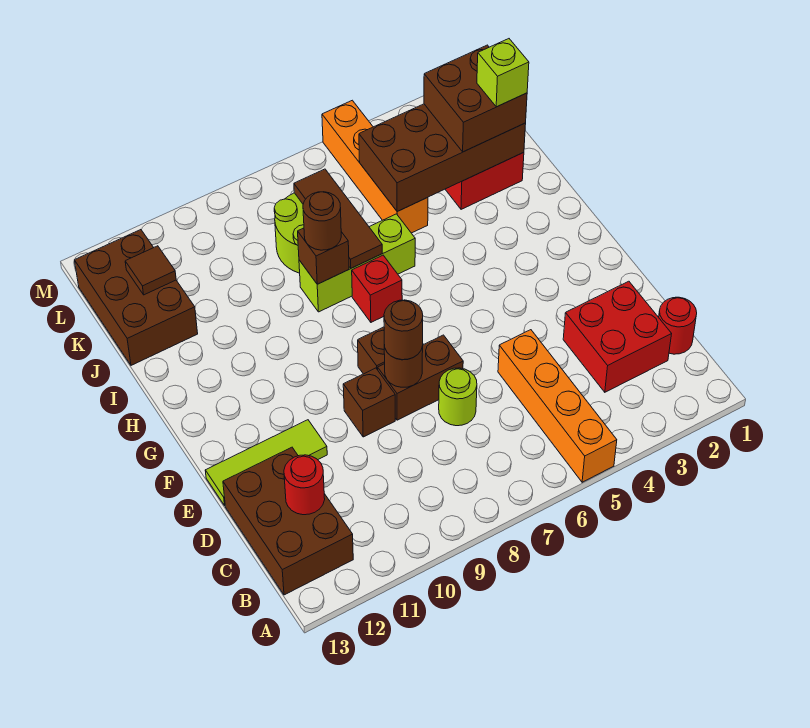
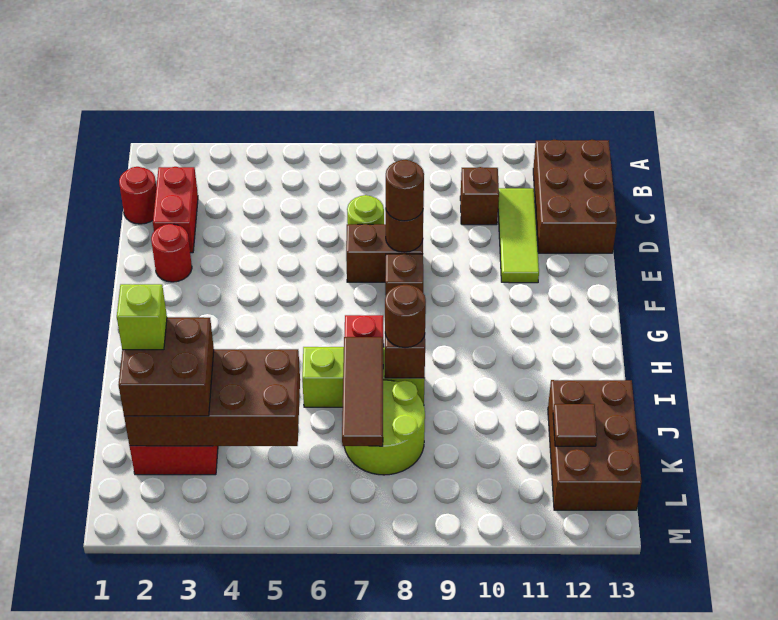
orange 1x4 brick [498,330,617,482] -> none
red 2x2 brick [563,281,671,392] -> red 1x2 brick [153,167,198,253]
red 1x1 round brick [284,455,325,515] -> red 1x1 round brick moved to [151,224,192,282]
brown 1x1 brick [343,368,395,437] -> brown 1x1 brick moved to [460,167,499,225]
lime 1x3 tile [205,420,327,505] -> lime 1x3 tile turned to [498,188,539,283]
orange 1x4 brick [322,100,428,233] -> none

